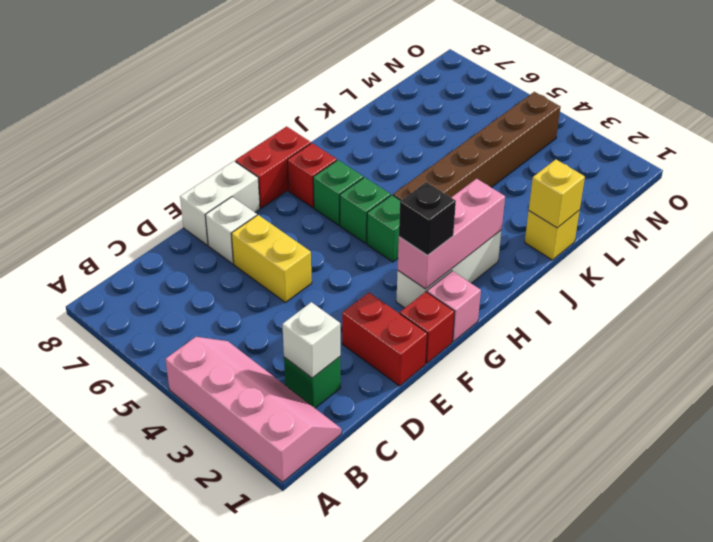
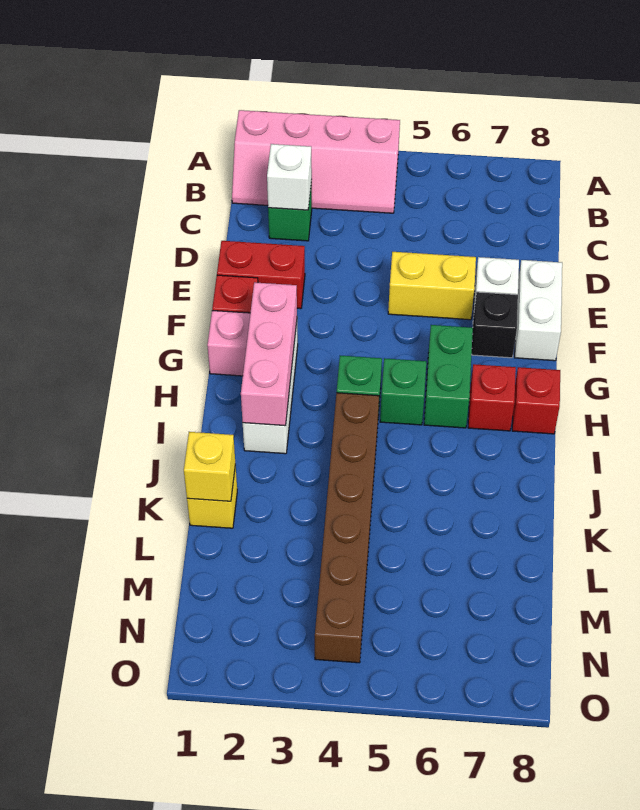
black 1x1 brick [399,182,456,255] -> black 1x1 brick moved to [472,292,518,358]
red 1x2 brick [235,127,311,208] -> red 1x1 brick [512,367,560,434]
green 1x1 brick [313,160,363,225] -> green 1x2 brick [424,325,473,428]

